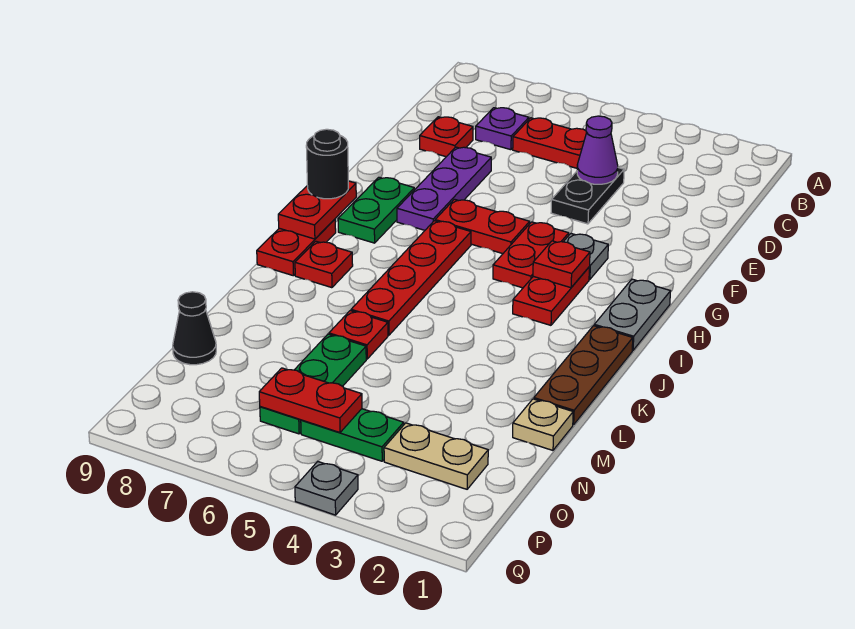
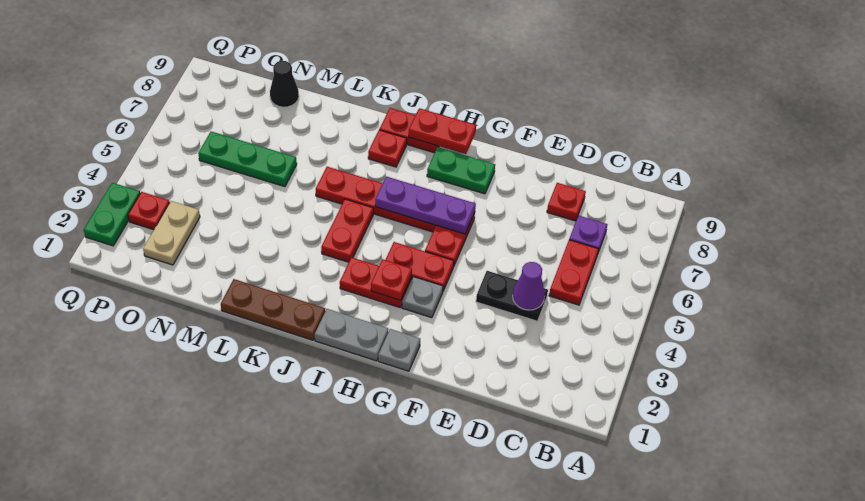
purple 1x3 plate [397,147,491,230] -> purple 1x3 plate moved to [375,177,476,234]
black 1x1 round brick [306,129,348,199] -> none
red 1x1 plate [329,311,388,359] -> red 1x1 plate moved to [128,192,170,230]
tan 1x1 plate [513,399,573,450] -> none
green 1x2 plate [301,409,404,461] -> green 1x2 plate moved to [84,183,140,246]
red 1x2 plate [259,368,362,432] -> red 1x2 plate moved to [321,199,373,262]
grey 1x1 plate [295,461,358,515] -> grey 1x1 plate moved to [378,329,420,371]

